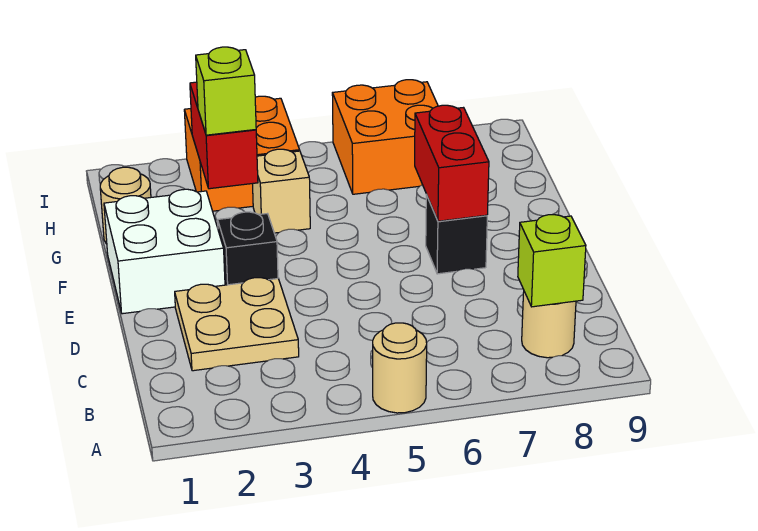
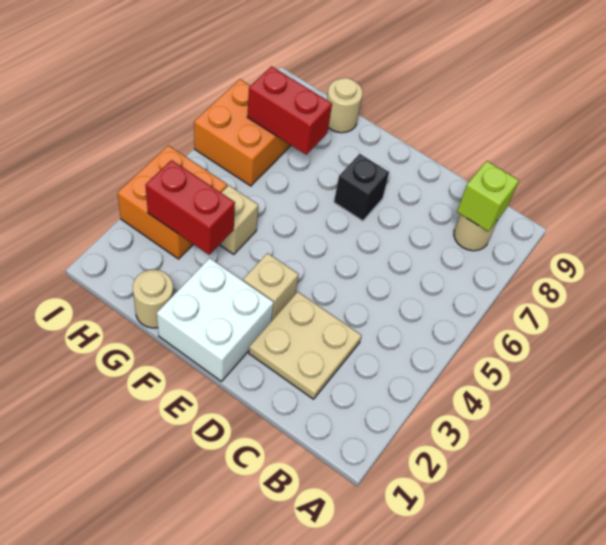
tan 1x1 round brick [373,323,427,413] -> tan 1x1 round brick moved to [327,78,363,133]
black 1x1 brick [218,212,278,285] -> tan 1x1 brick [243,253,299,320]
red 1x2 brick [415,105,489,221] -> red 1x2 brick moved to [247,66,332,155]
lime 1x1 brick [196,47,256,135] -> none

